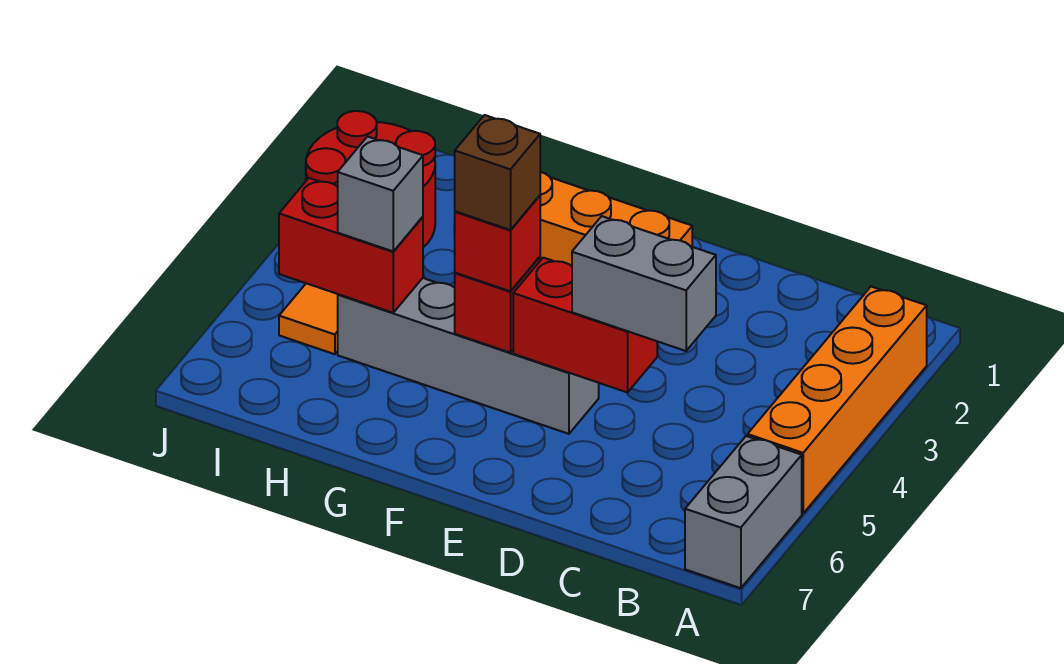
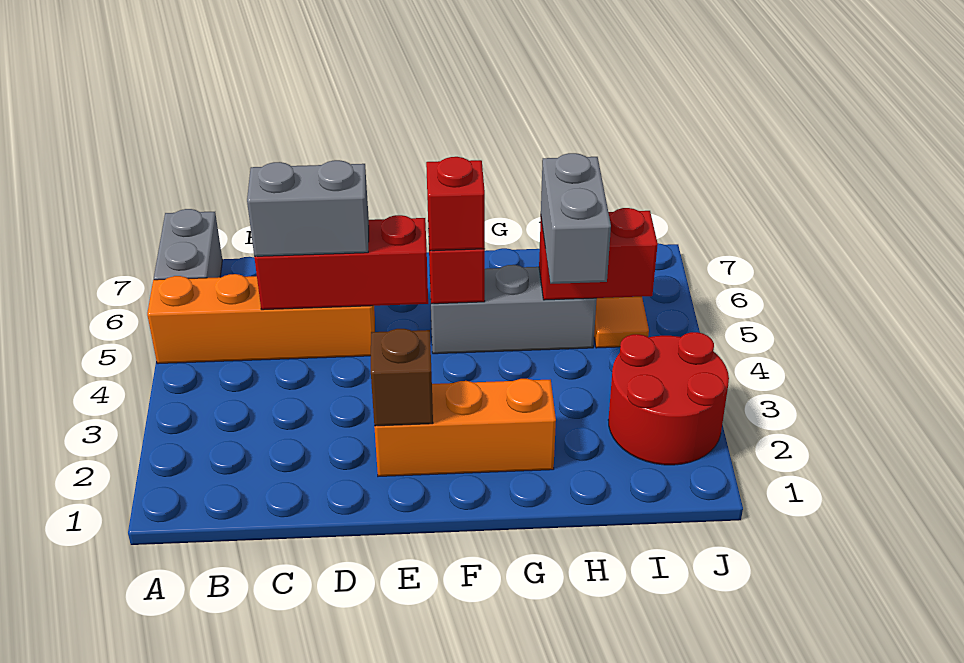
orange 1x4 brick [748,287,927,513] -> orange 1x4 brick turned to [147,274,375,364]
red 1x2 brick [513,258,657,392] -> red 1x3 brick [254,215,428,310]
grey 1x4 brick [338,278,599,434] -> grey 1x3 brick [430,265,597,354]
brown 1x1 brick [455,115,540,230] -> brown 1x1 brick moved to [371,329,433,426]
grey 1x1 brick [338,137,423,251] -> grey 1x2 brick [541,153,611,284]

